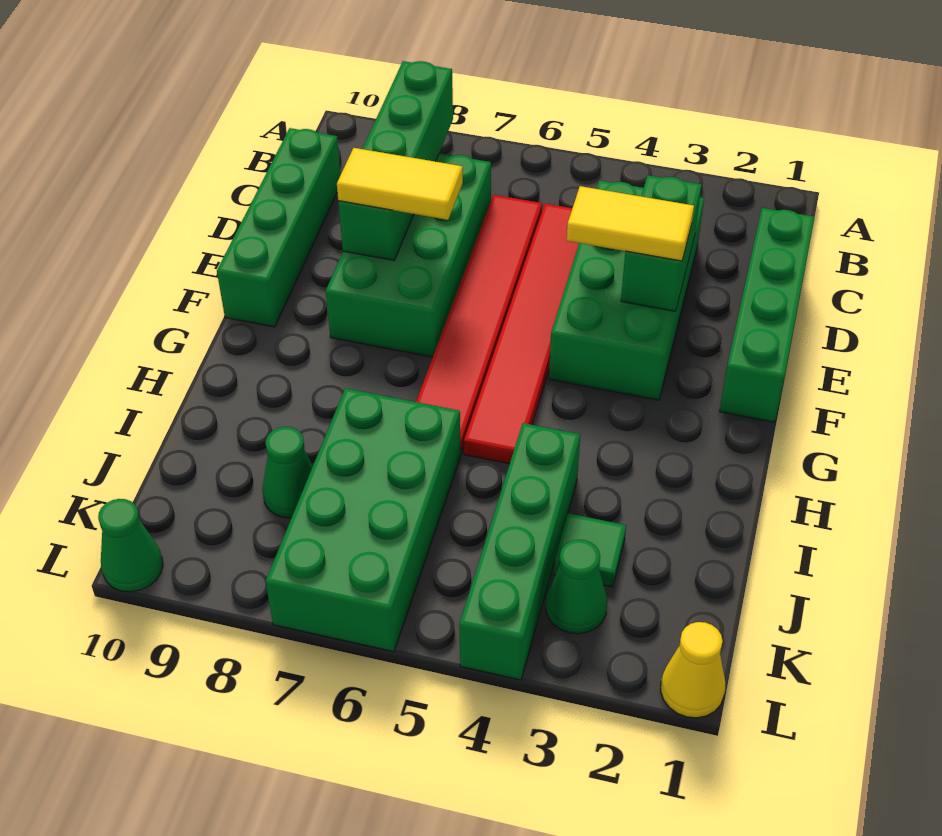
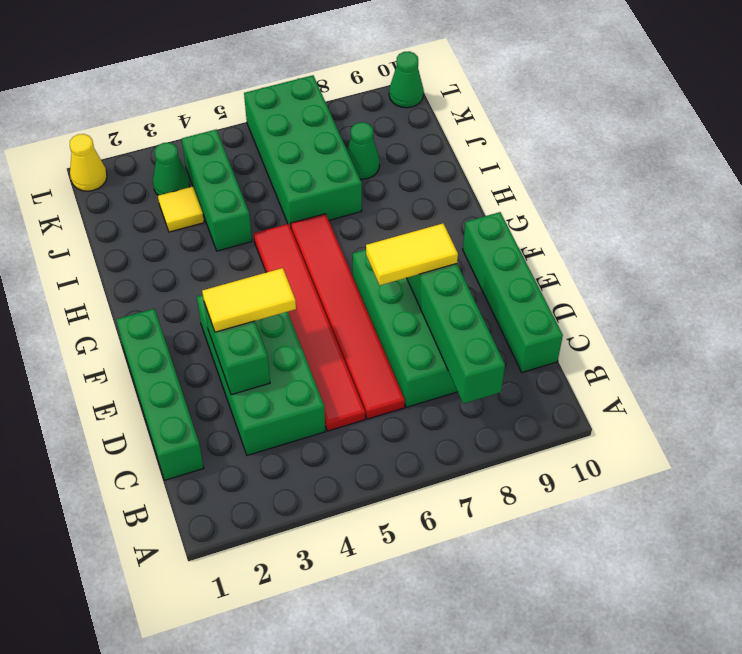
green 1x4 brick [459,423,580,680] -> green 1x3 brick [182,129,252,251]
green 1x1 tile [554,513,626,587] -> yellow 1x1 tile [158,187,204,232]

